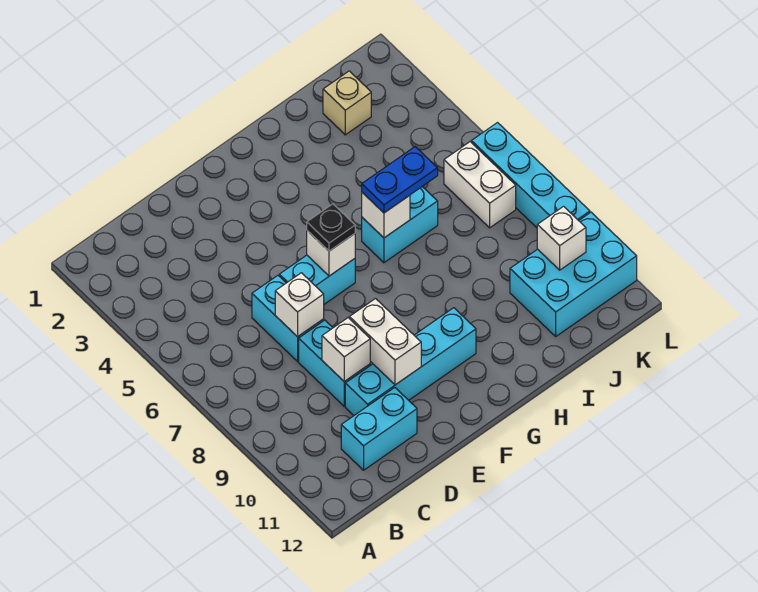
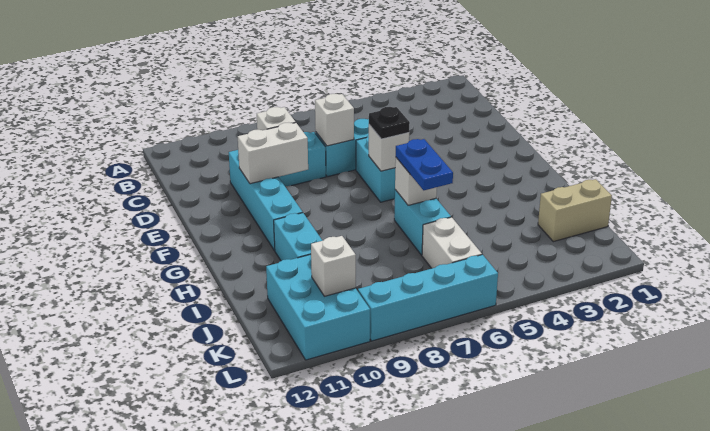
cyan 1x2 brick [341,388,417,470] -> cyan 1x2 brick moved to [274,213,323,261]
tan 1x1 brick [323,71,371,135] -> tan 1x2 brick [538,179,612,242]
white 1x2 brick [444,142,516,228] -> white 1x2 brick turned to [422,217,482,268]

